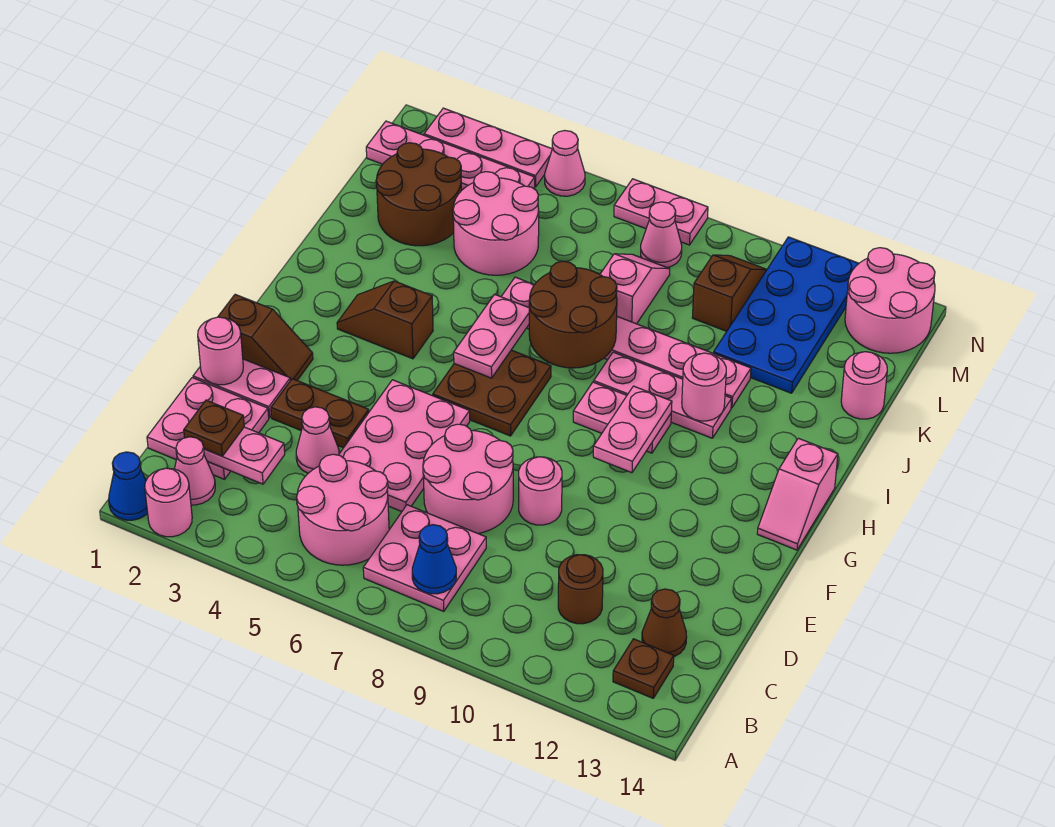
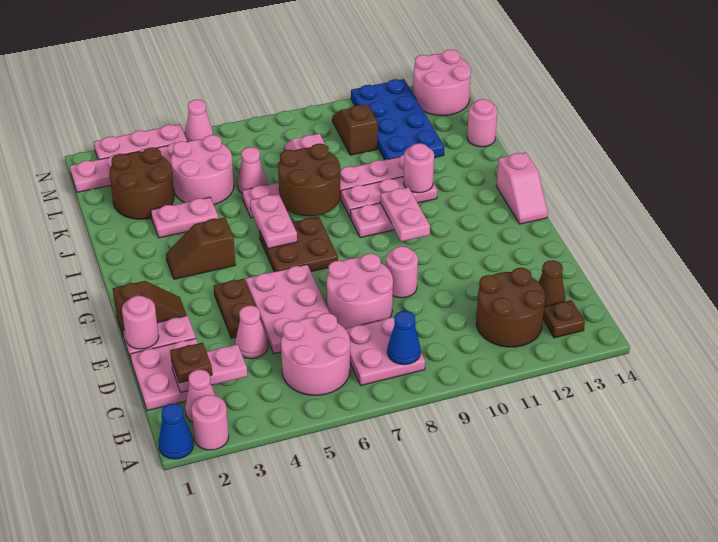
brown 1x1 round brick [558,555,603,624] -> brown 2x2 round brick [476,268,545,347]
brown 1x2 plate [271,379,369,448] -> brown 1x2 plate turned to [214,279,262,338]
pink 1x1 cone [641,202,682,268] -> pink 1x1 cone moved to [238,147,267,193]
pink 1x2 plate [614,179,708,245] -> pink 1x2 plate moved to [151,197,218,238]

